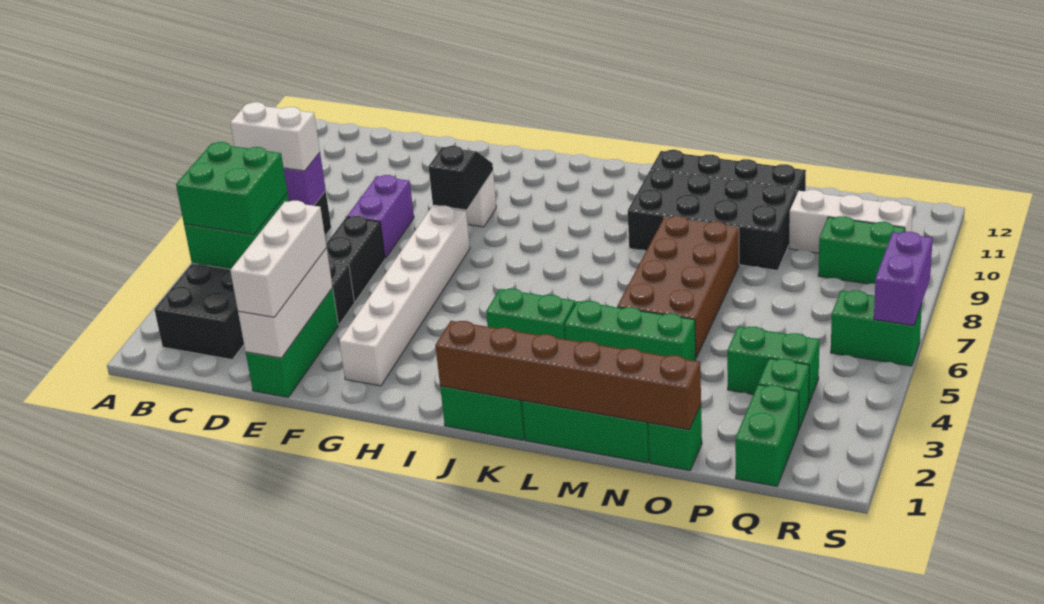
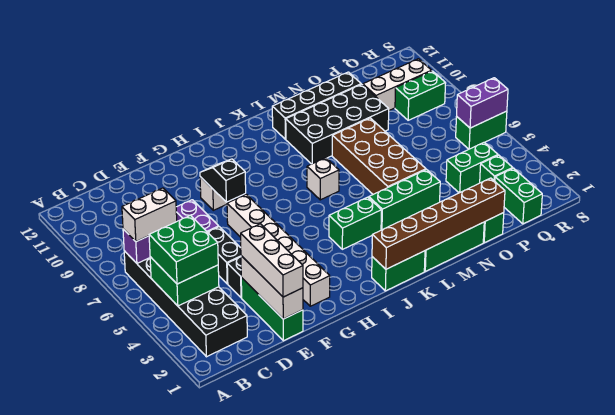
none -> white 1x1 brick [307,158,339,200]
purple 1x2 brick [874,232,933,326] -> purple 1x2 brick turned to [457,78,508,128]

